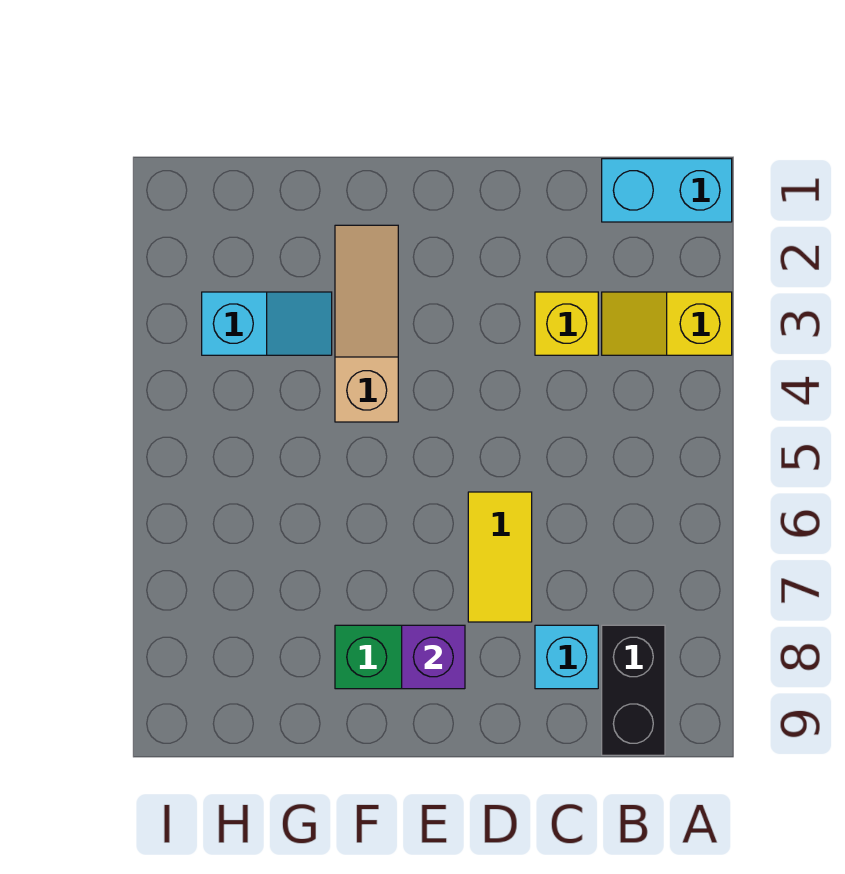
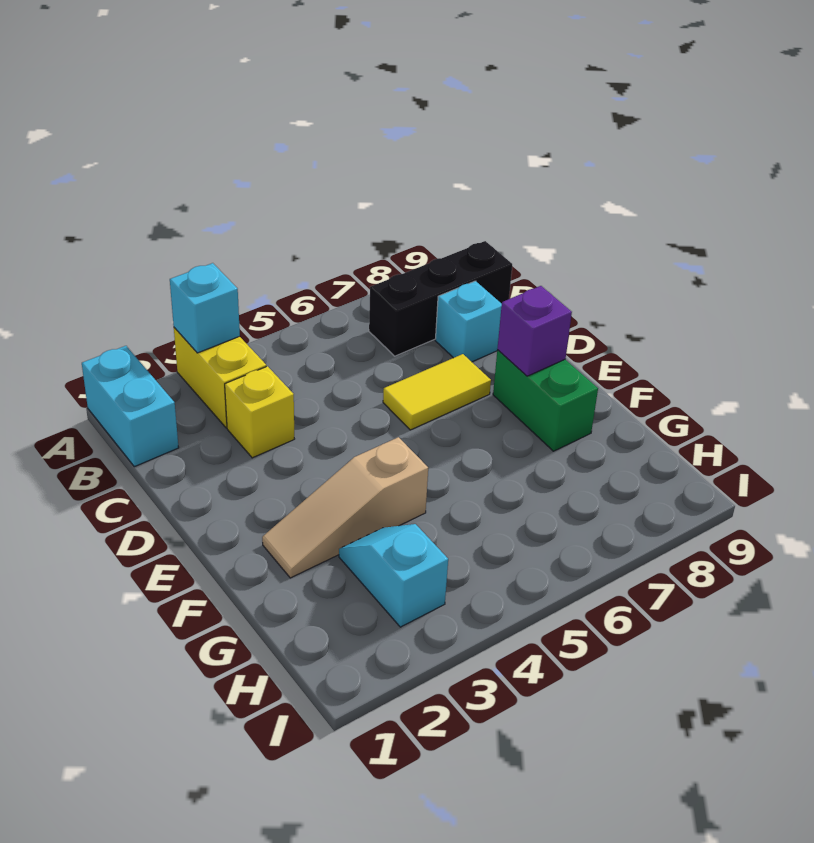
yellow 1x2 slope [602,292,732,355] -> yellow 1x2 brick [174,328,266,428]
none -> cyan 1x1 brick [170,263,240,353]
black 1x2 brick [602,625,665,755] -> black 1x3 brick [369,241,512,356]

